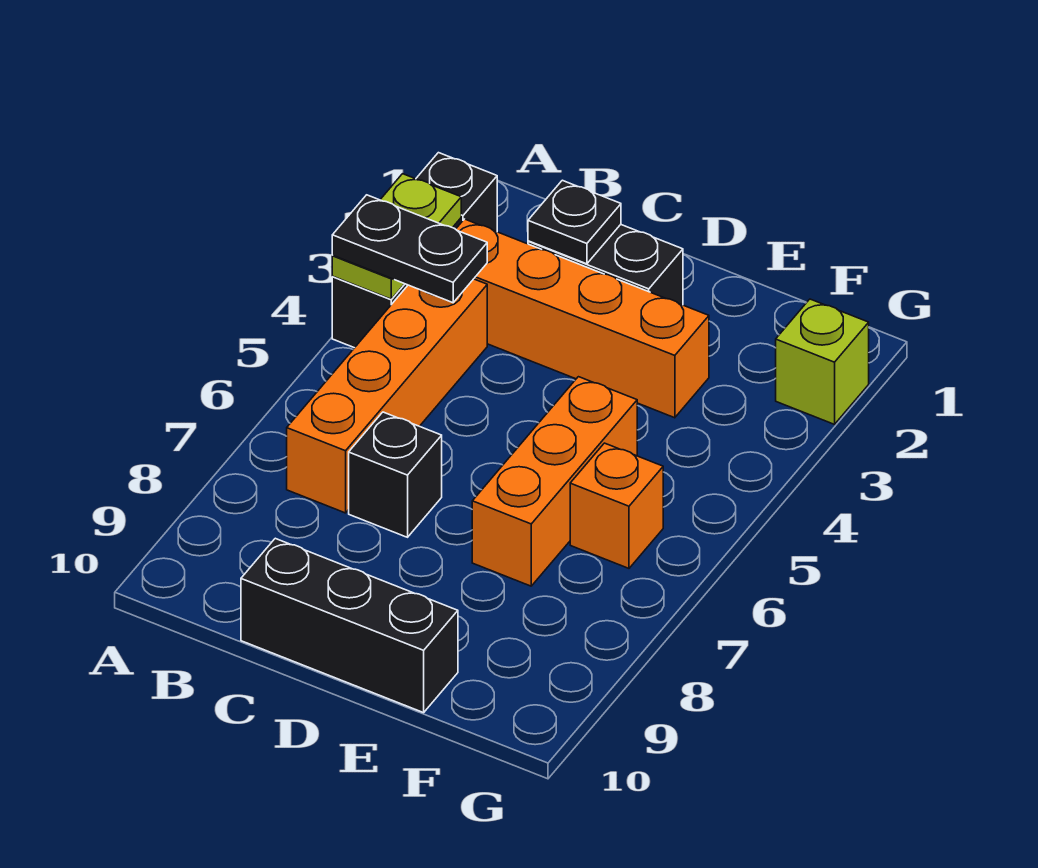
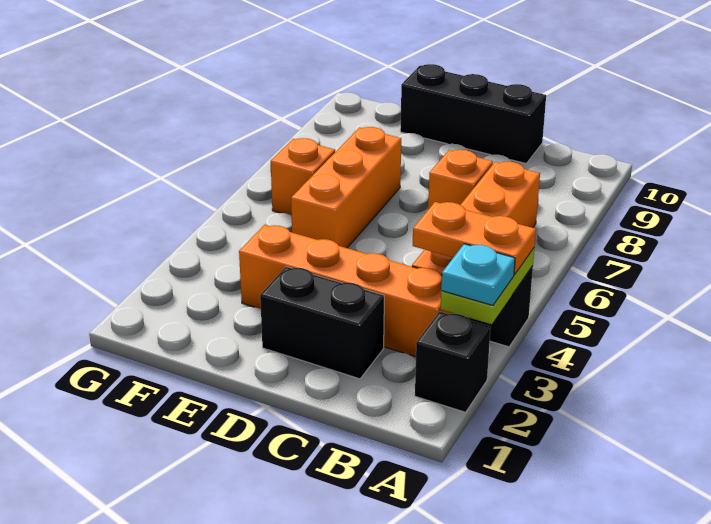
none -> cyan 1x1 plate [441,244,515,305]
black 1x2 plate [332,195,487,303] -> orange 1x2 plate [413,202,536,275]
black 1x1 plate [528,180,621,264] -> none
black 1x1 brick [349,412,442,537] -> orange 1x1 brick [428,150,493,209]
lime 1x1 brick [776,299,869,424] -> none

